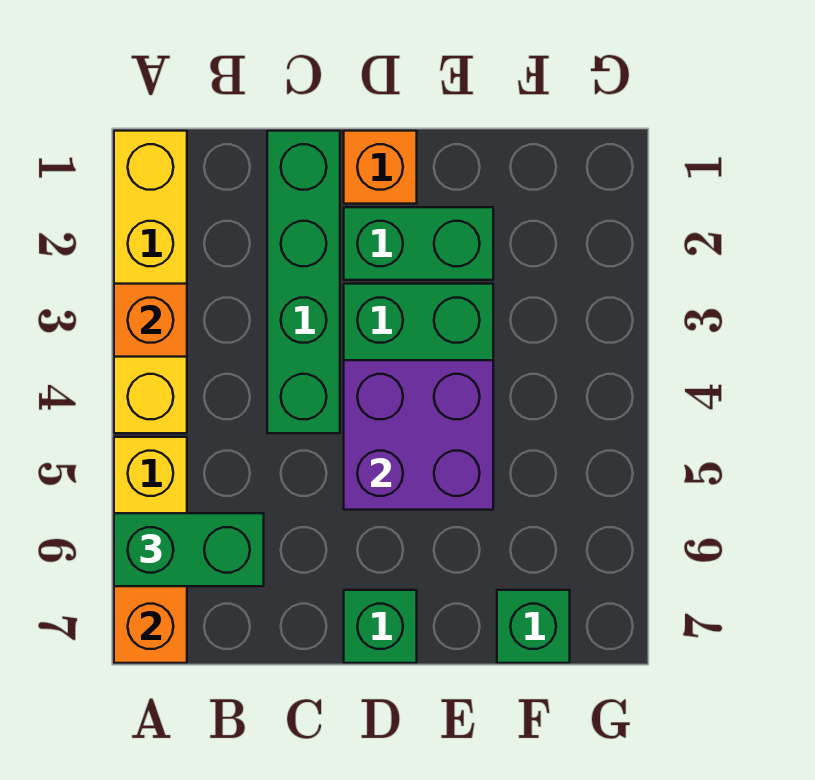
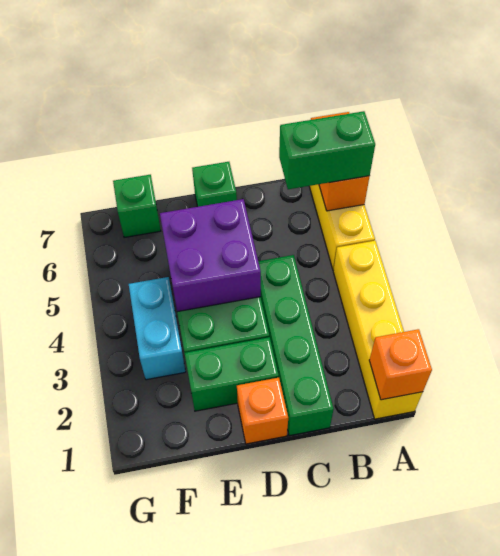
orange 1x1 brick [114,284,187,357] -> orange 1x1 brick moved to [369,329,432,400]
none -> cyan 1x2 brick [129,277,186,380]

